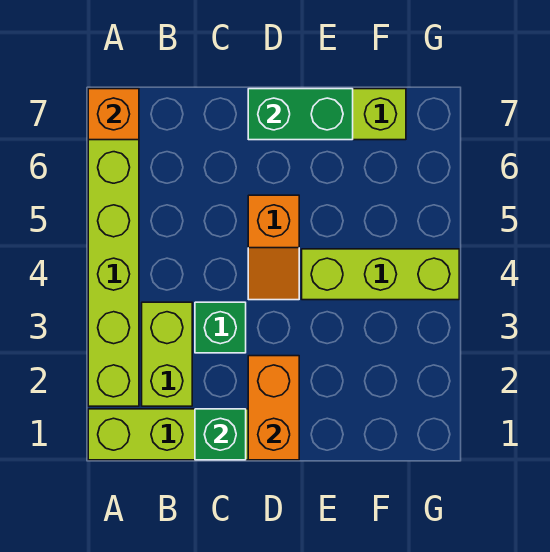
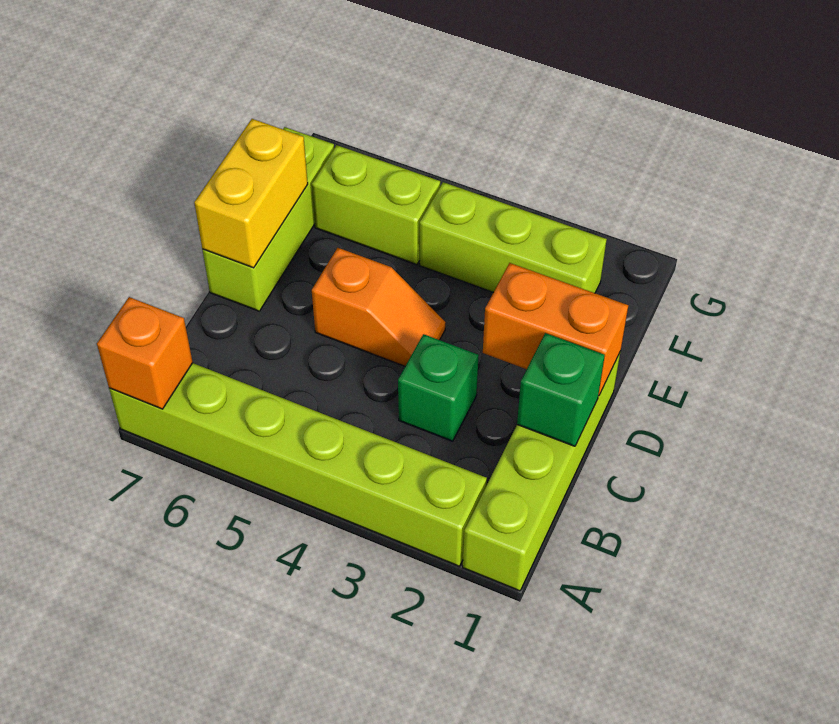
lime 1x2 brick [142,302,192,406] -> lime 1x2 brick moved to [312,145,440,265]
green 1x2 brick [248,89,353,140] -> yellow 1x2 brick [194,119,308,268]
lime 1x3 brick [302,249,459,300] -> lime 1x3 brick turned to [420,182,607,293]

